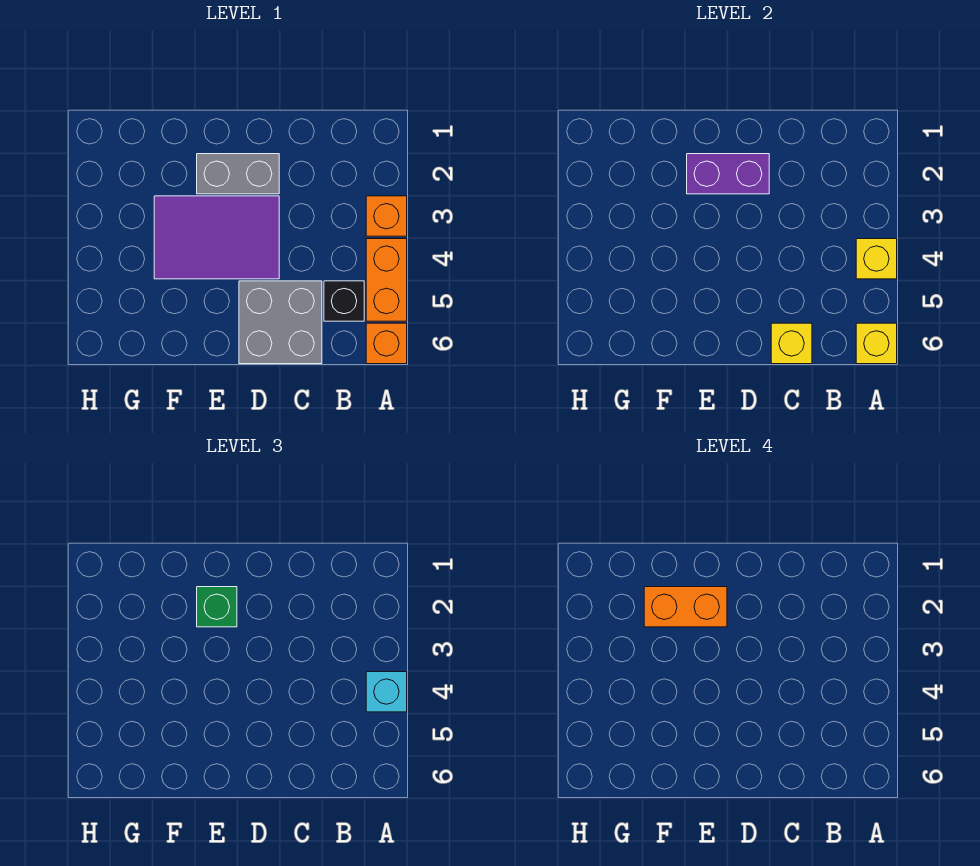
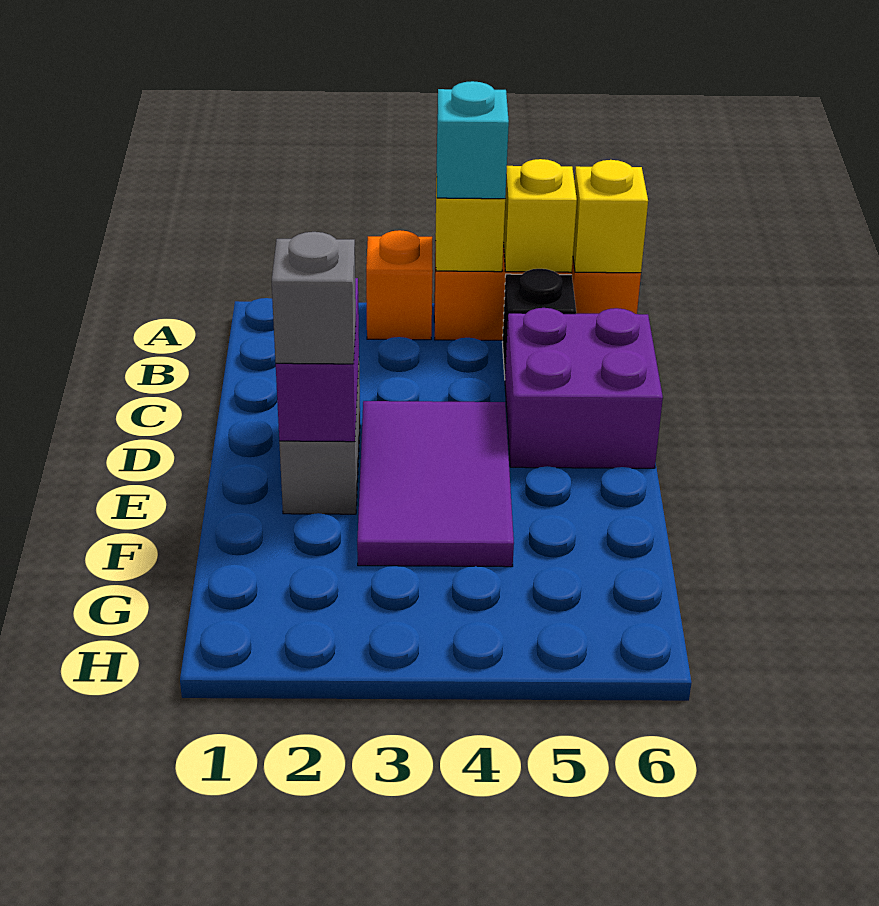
grey 2x2 brick [239,281,322,364] -> purple 2x2 brick [505,308,663,468]
yellow 1x1 brick [771,323,812,364] -> yellow 1x1 brick moved to [503,159,577,272]
green 1x1 brick [197,587,237,627] -> grey 1x1 brick [272,232,356,364]
orange 1x2 brick [644,587,727,627] -> none

